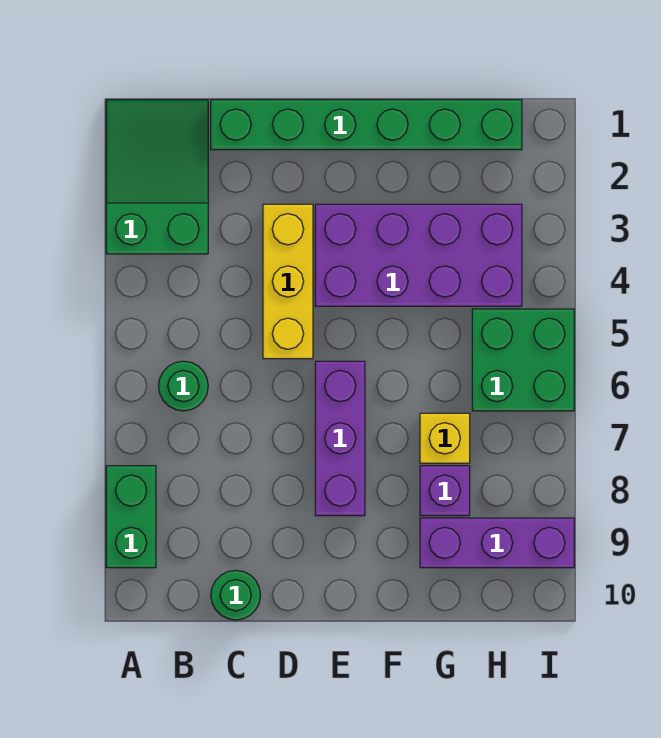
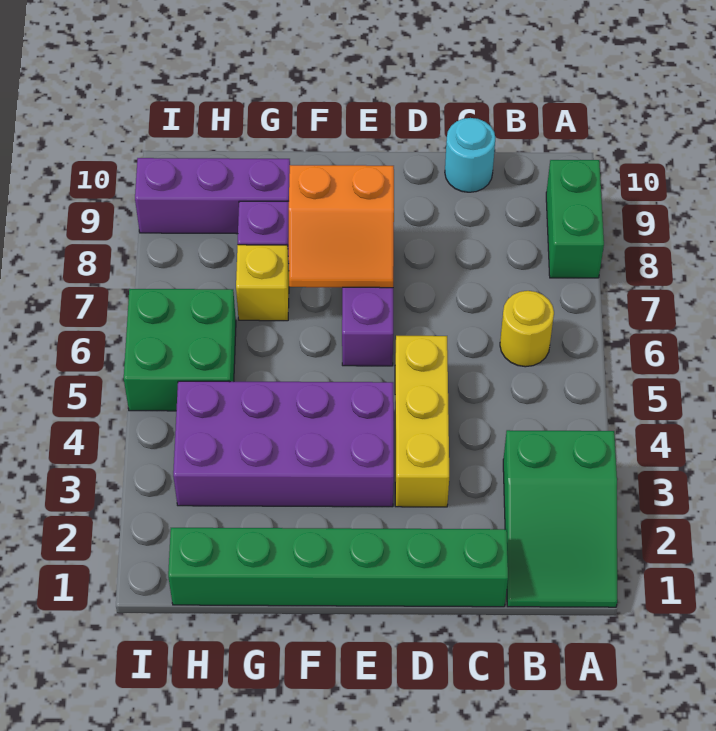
green 1x1 round brick [159,361,208,411] -> yellow 1x1 round brick [500,291,554,367]
green 1x1 round brick [211,570,261,620] -> cyan 1x1 round brick [445,118,495,192]
none -> orange 2x2 slope [289,165,394,288]

